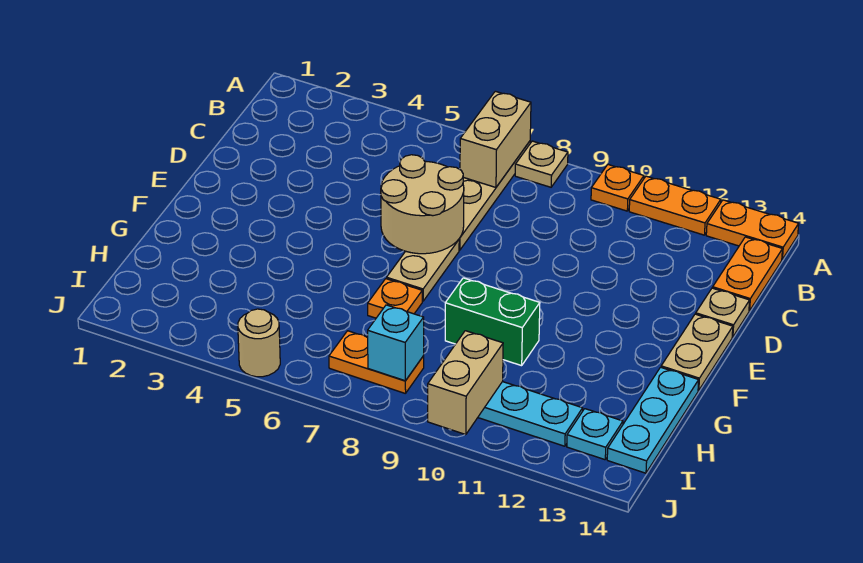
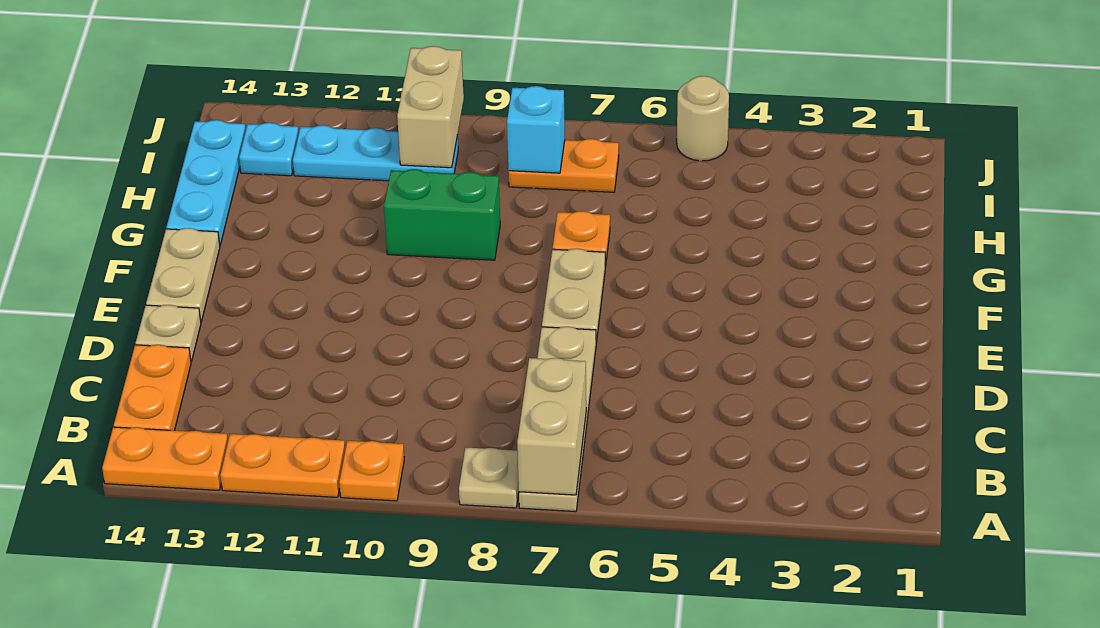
tan 2x2 round brick [381,155,464,254] -> none

